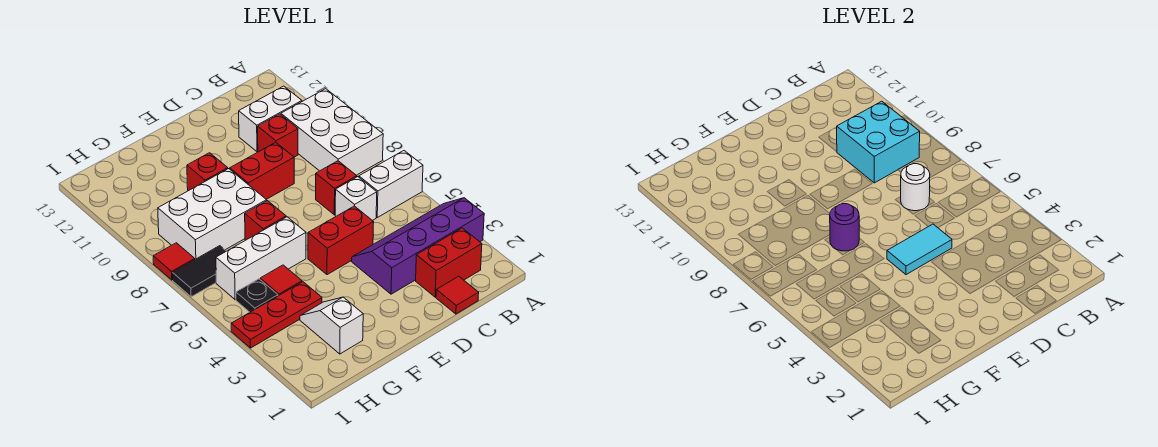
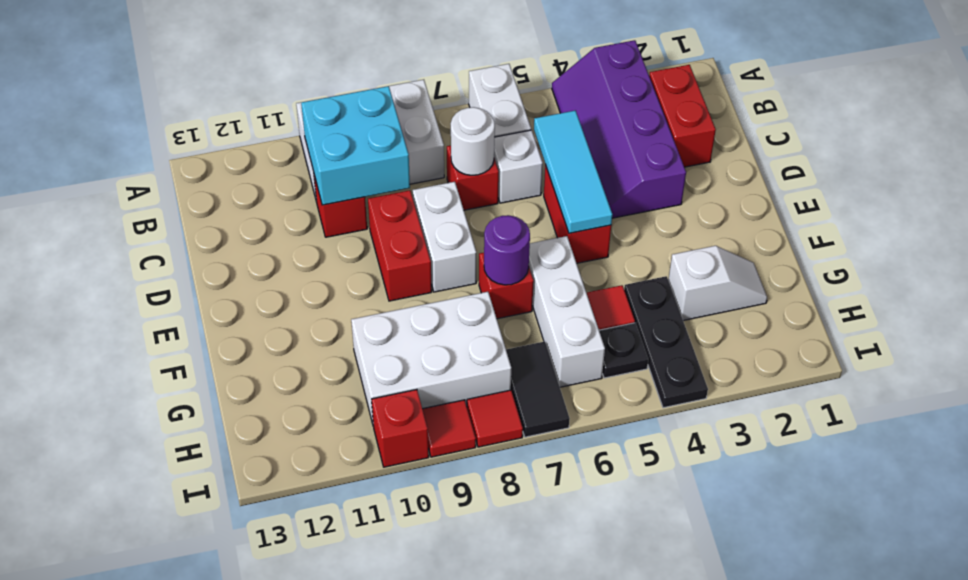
white 1x2 brick [239,86,302,152] -> white 1x2 brick moved to [413,182,476,292]
red 1x1 tile [436,276,479,314] -> red 1x1 tile moved to [423,400,476,457]
cyan 1x2 tile [887,224,952,275] -> cyan 1x3 tile [534,110,612,233]
white 2x3 brick [158,169,267,259] -> white 2x3 brick turned to [351,292,511,424]
red 1x1 brick [187,153,228,191] -> red 1x1 brick moved to [372,390,429,467]
white 1x2 slope [300,297,363,354] -> white 1x2 slope turned to [668,246,767,321]
red 1x3 plate [231,282,322,348] -> black 1x3 plate [624,276,708,408]

